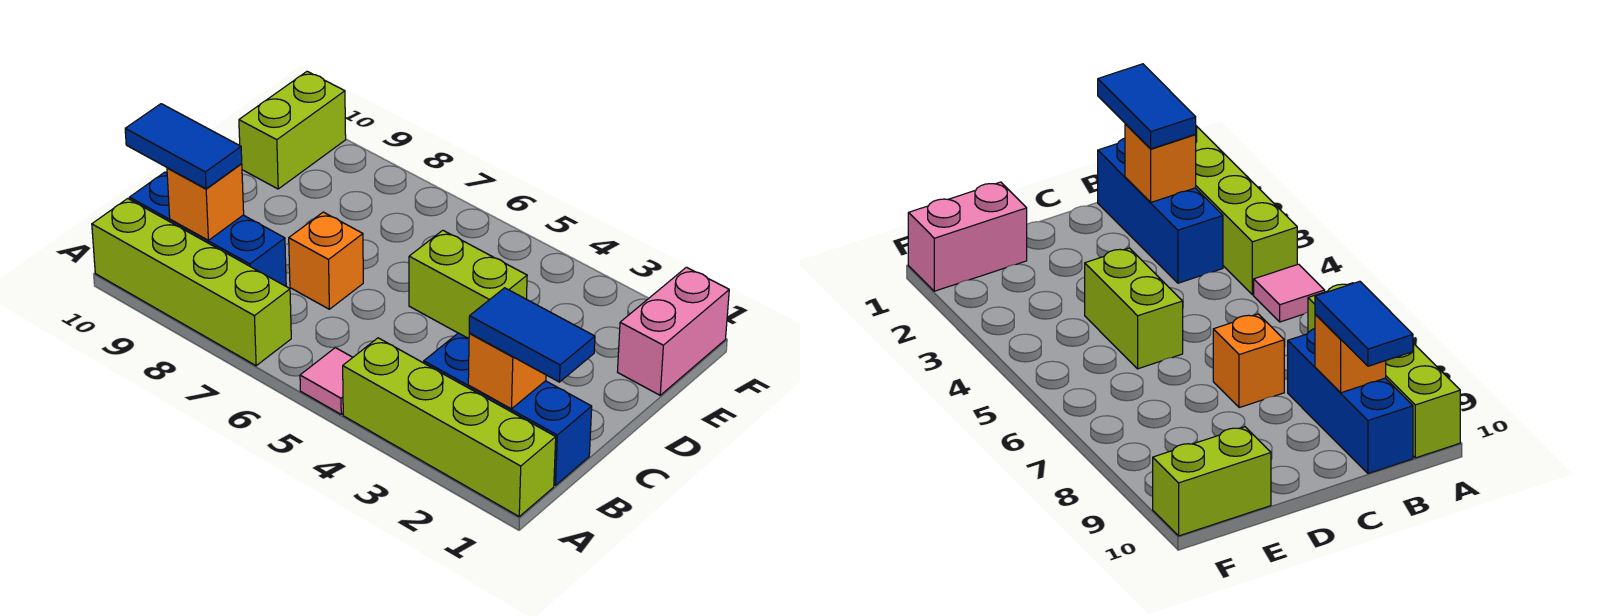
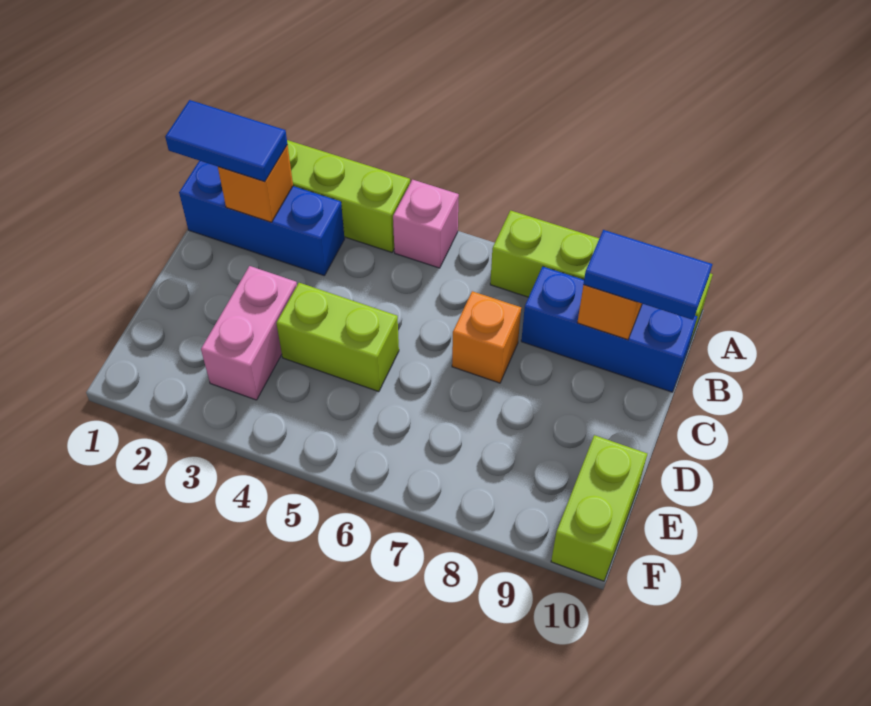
pink 1x1 tile [300,348,353,414] -> pink 1x1 brick [393,180,459,268]
pink 1x2 brick [618,267,729,395] -> pink 1x2 brick moved to [201,266,297,400]

